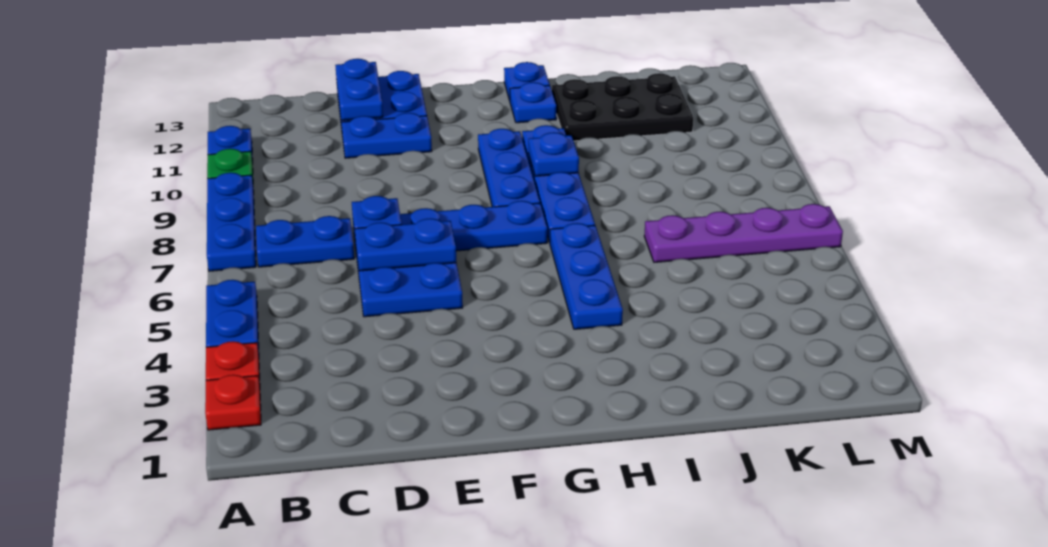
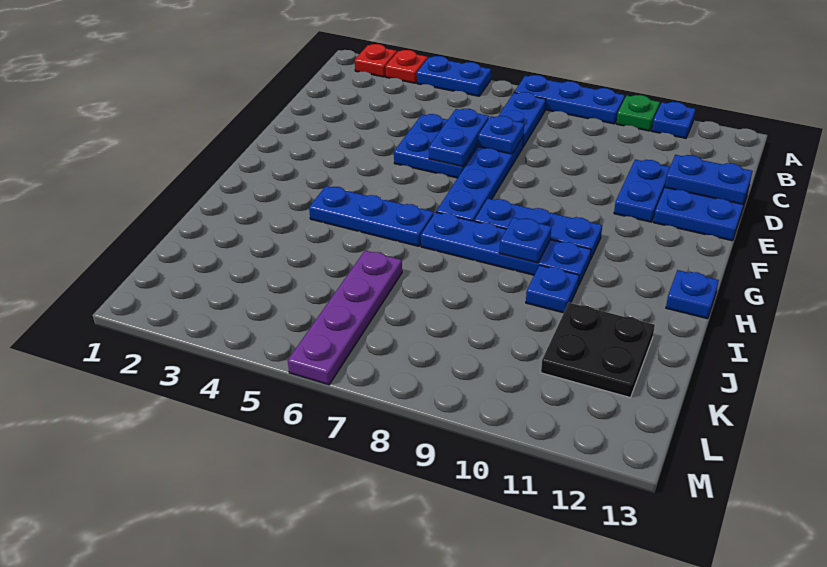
blue 1x1 plate [510,82,556,123] -> blue 1x1 plate moved to [526,265,579,313]
black 2x3 plate [552,73,693,141] -> black 2x2 plate [541,303,655,398]

